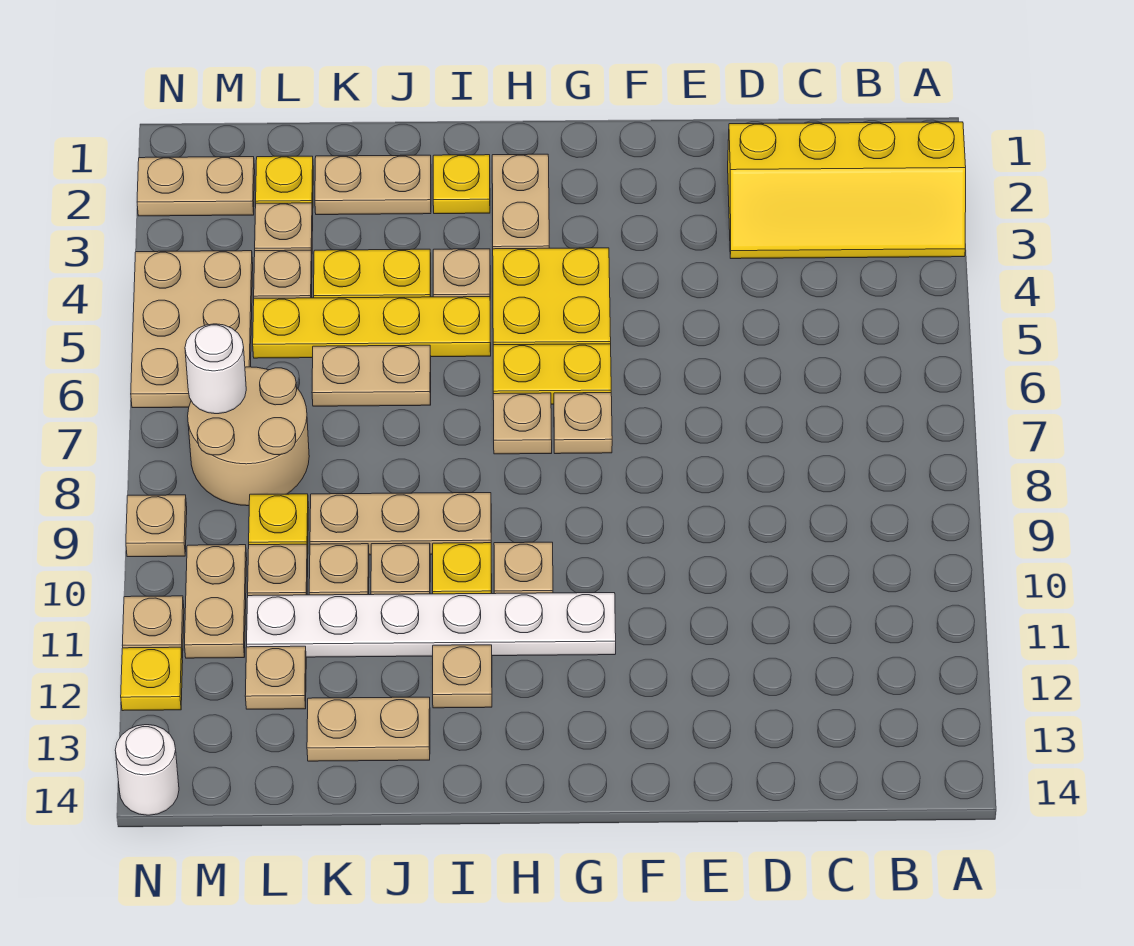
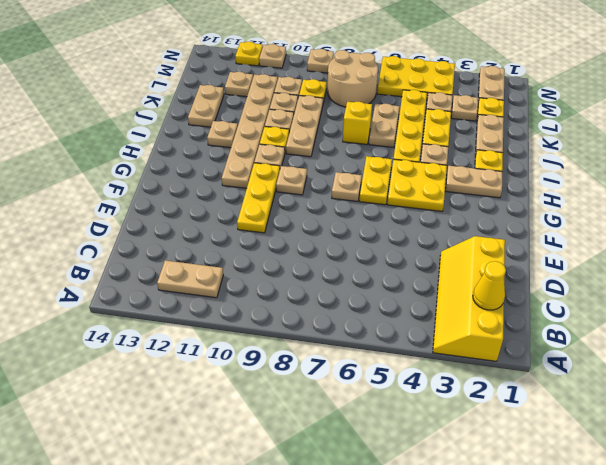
none -> yellow 1x1 cone [473,261,506,310]
none -> yellow 1x3 plate [237,163,280,233]
white 1x6 plate [247,593,616,657] -> tan 1x6 plate [222,74,278,188]
tan 1x1 plate [493,393,552,454] -> tan 1x1 plate moved to [276,166,307,195]
none -> yellow 1x1 brick [343,102,372,144]
tan 2x3 plate [131,251,253,408] -> yellow 2x3 plate [377,56,455,99]
white 1x1 round brick [185,324,246,414] -> none
tan 1x2 plate [185,545,247,658] -> tan 1x2 plate moved to [157,260,223,298]
white 1x1 round brick [115,725,179,815] -> none

